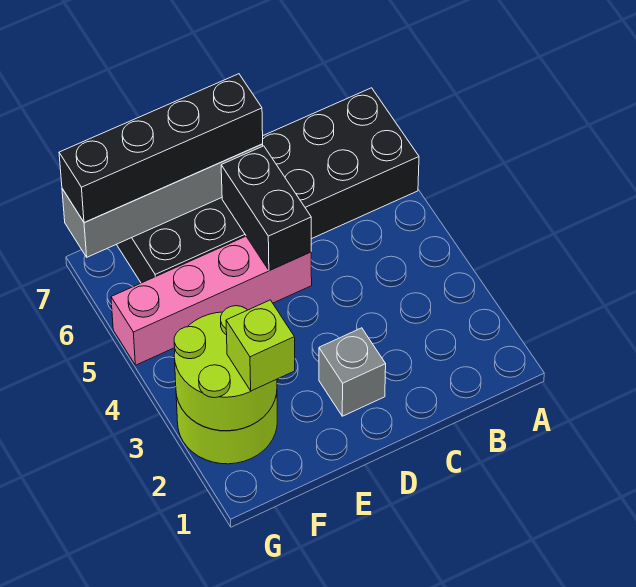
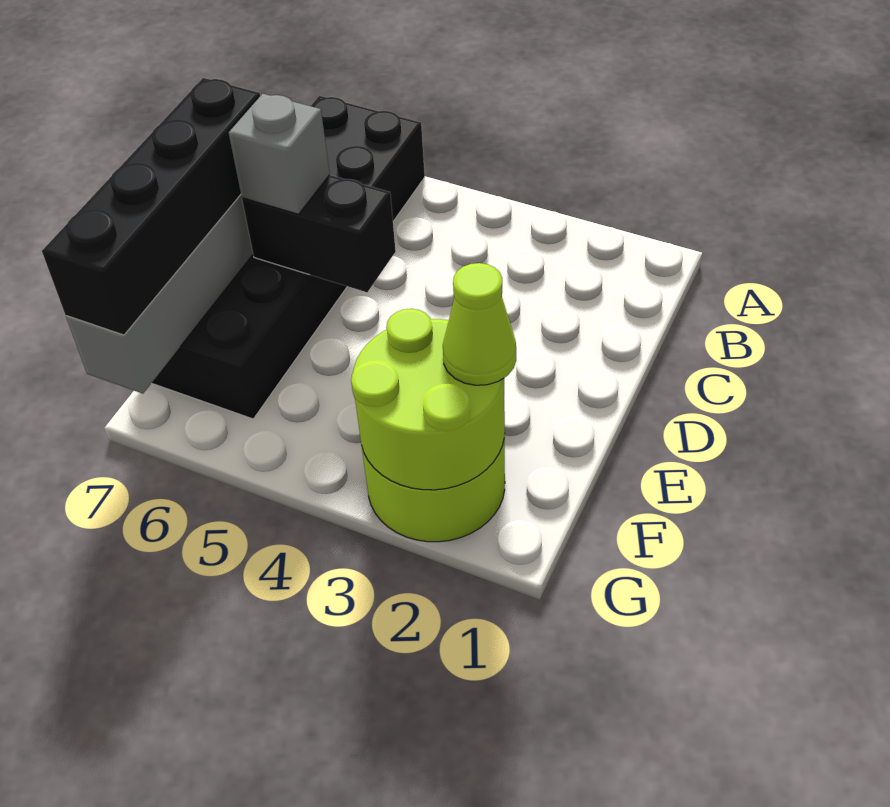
grey 1x1 brick [319,328,386,416] -> grey 1x1 brick moved to [229,94,330,214]
pink 1x4 brick [111,236,312,365] -> none
lime 1x1 brick [226,300,295,391] -> lime 1x1 cone [443,263,516,385]

